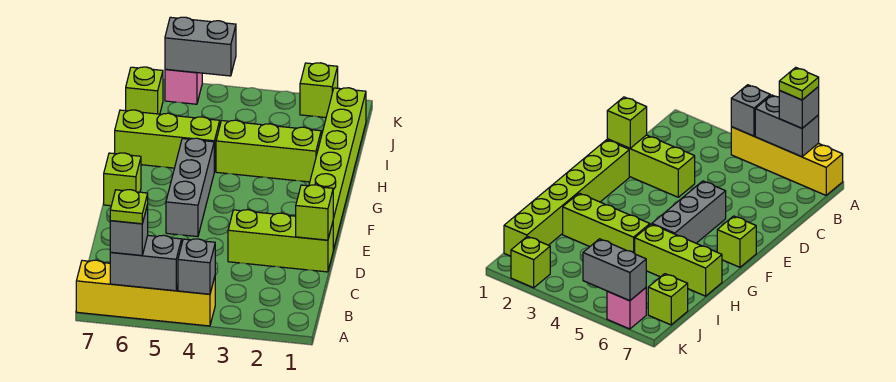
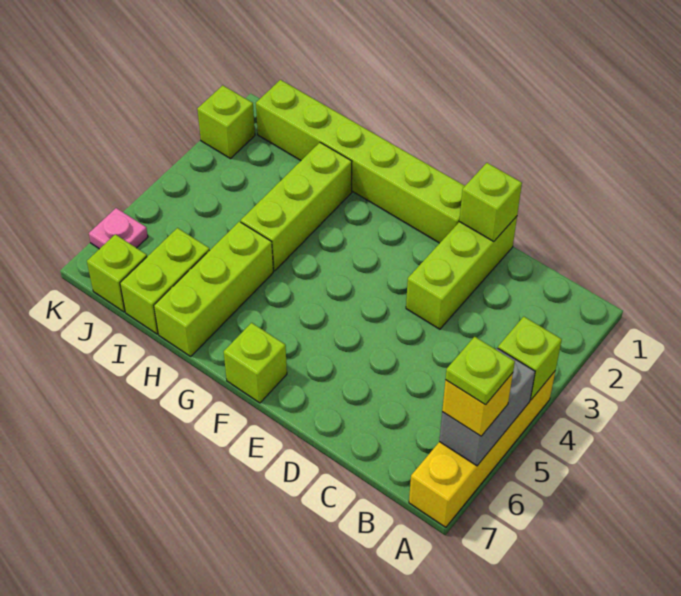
grey 1x1 brick [178,239,215,294] -> lime 1x1 brick [498,317,562,400]
grey 1x1 brick [110,205,148,255] -> yellow 1x1 brick [442,373,513,436]
grey 1x3 brick [166,138,214,237] -> none
none -> lime 1x2 brick [120,228,210,334]
grey 1x2 brick [165,17,236,76] -> none
pink 1x1 brick [165,69,202,104] -> pink 1x1 plate [89,208,148,249]

